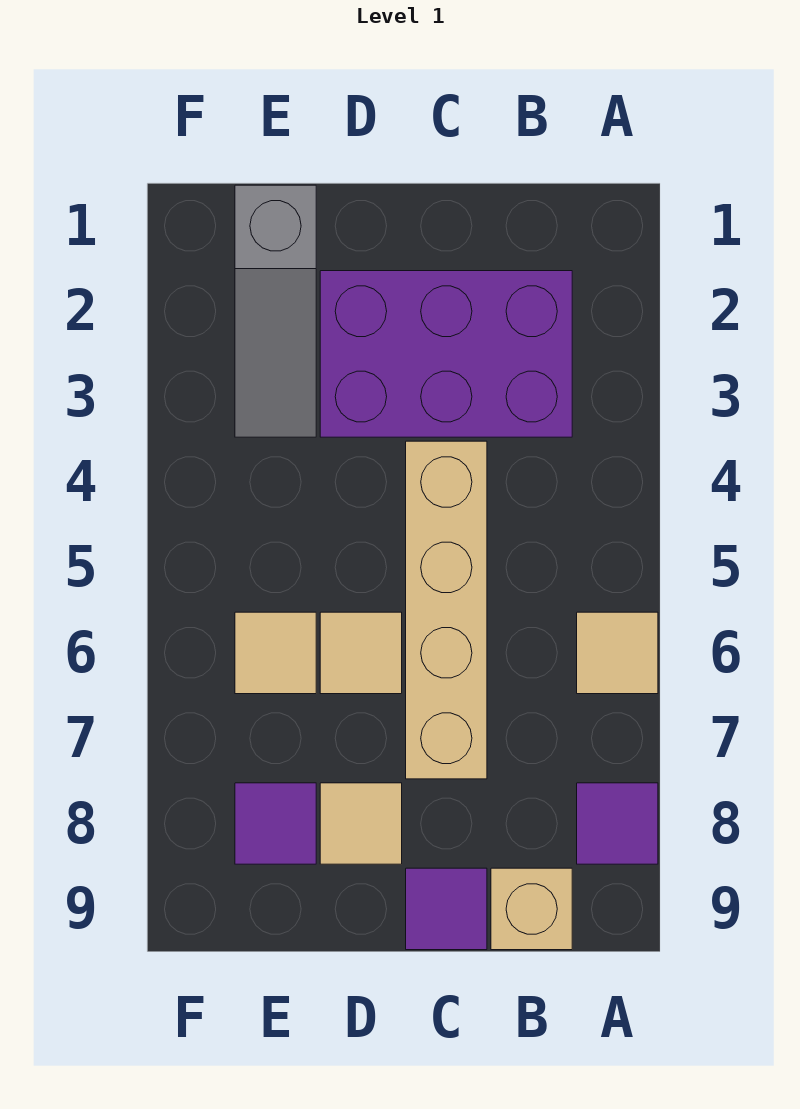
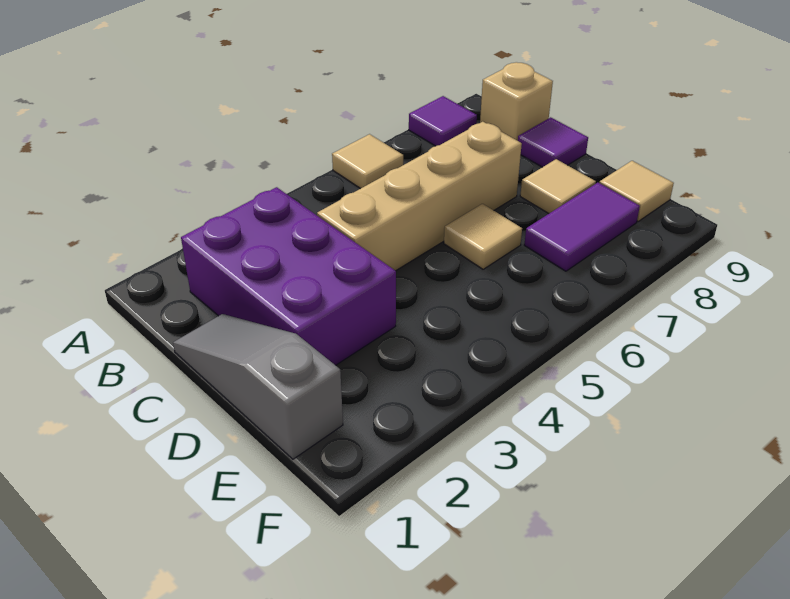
grey 1x3 slope [235,185,316,437] -> grey 1x3 slope turned to [173,314,343,459]
tan 1x1 tile [235,612,316,694] -> tan 1x1 tile moved to [599,161,674,221]
purple 1x1 tile [235,783,316,864] -> purple 1x2 tile [524,183,640,271]

